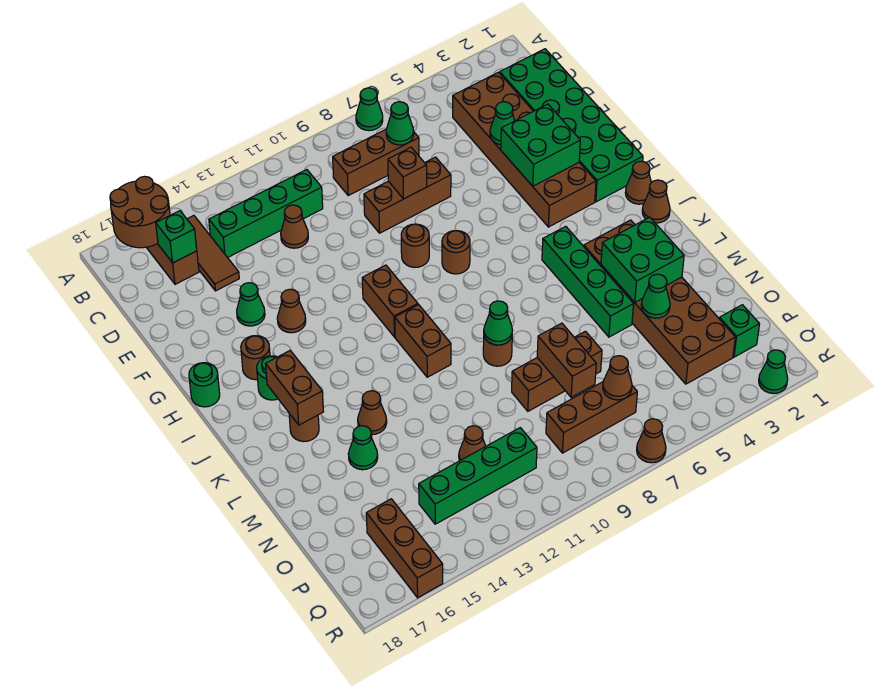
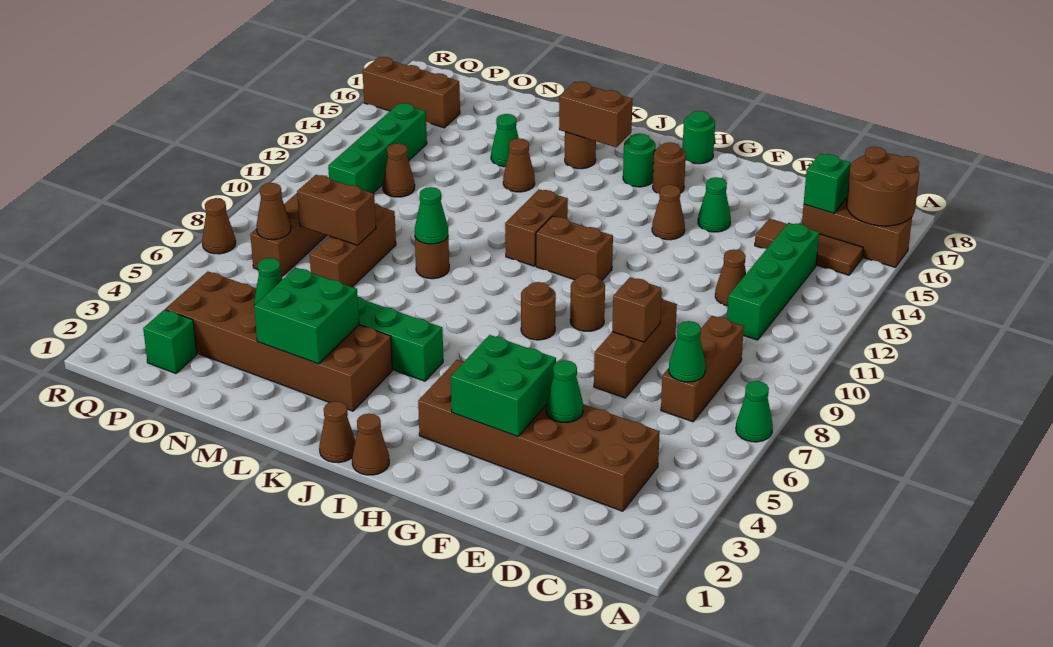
green 2x6 brick [500,49,643,202] -> none
brown 1x2 brick [395,305,451,377] -> brown 1x2 brick turned to [505,189,568,266]
green 1x1 cone [759,350,788,394] -> none

